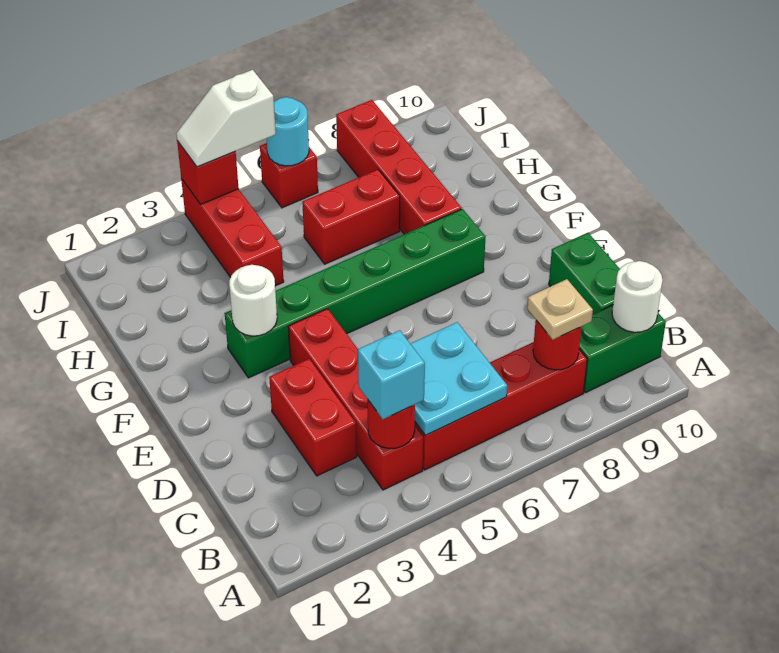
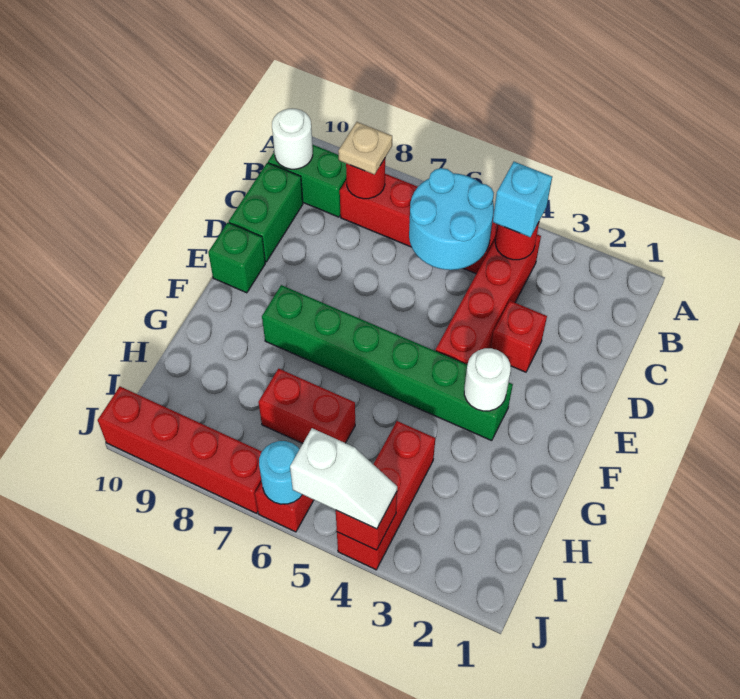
cyan 2x2 plate [410,322,507,435] -> cyan 2x2 round brick [409,168,494,270]
red 1x2 brick [269,359,357,476] -> red 1x1 brick [491,301,547,372]
none -> green 1x1 brick [208,223,265,293]
red 1x4 brick [336,100,462,234] -> red 1x4 brick turned to [98,387,262,513]

